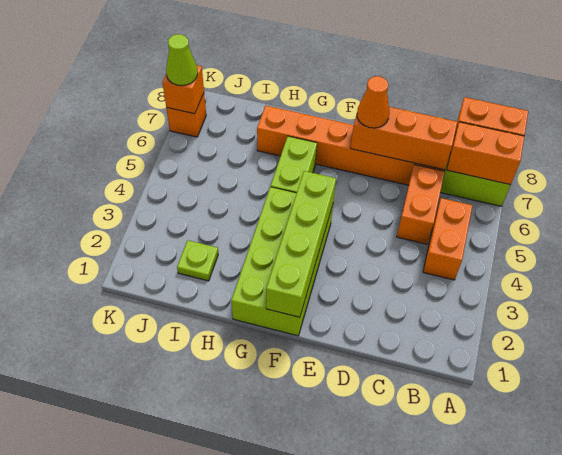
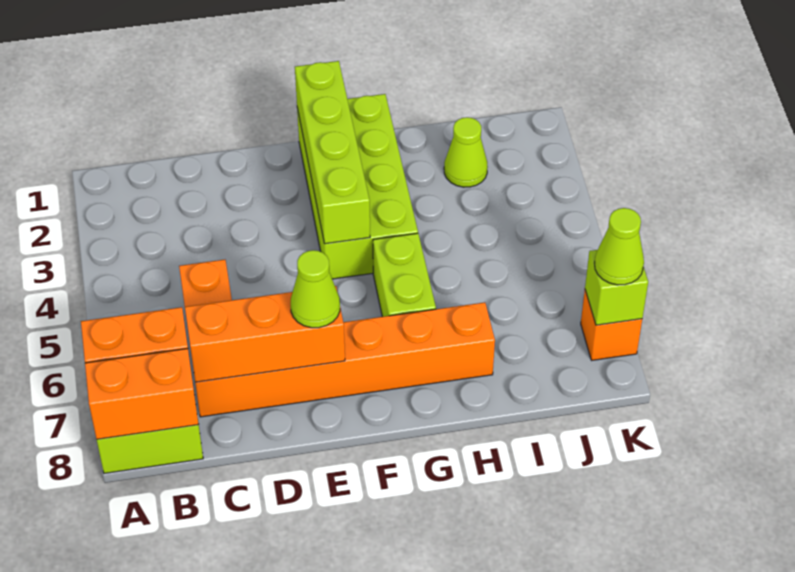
orange 1x2 brick [423,198,472,280] -> none
orange 1x1 cone [357,76,389,128] -> lime 1x1 cone [291,250,340,328]
lime 1x1 plate [177,240,218,281] -> lime 1x1 cone [444,117,488,187]
orange 1x1 brick [163,65,204,114] -> lime 1x1 brick [585,250,648,325]

